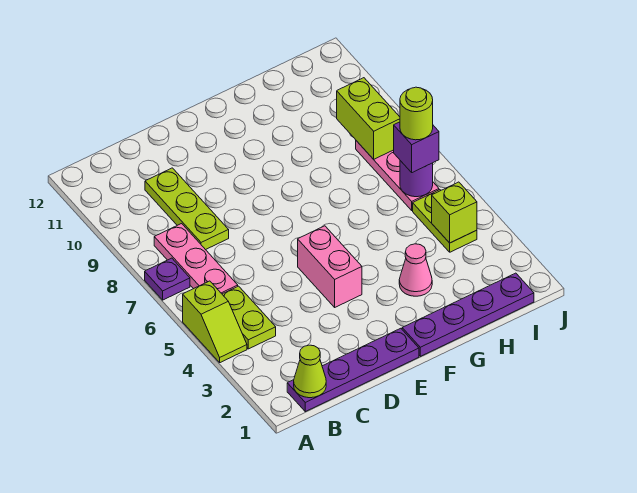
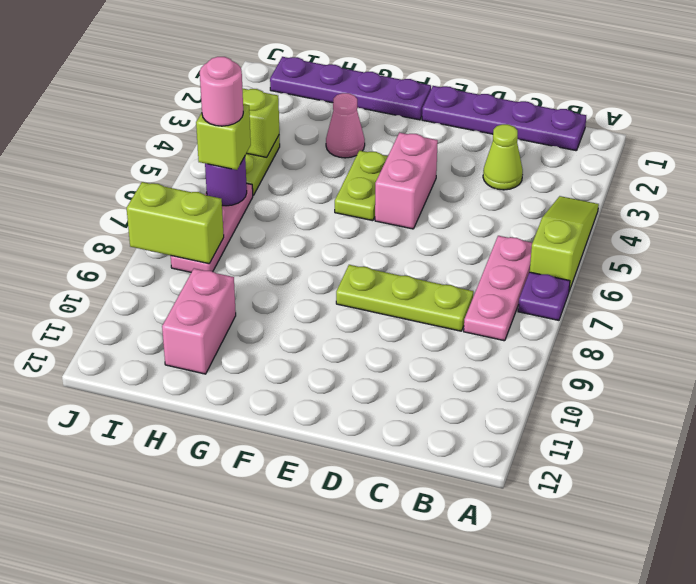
lime 1x2 slope [183,281,247,363] -> lime 1x3 slope [530,196,599,291]
lime 1x1 cone [294,345,326,398] -> lime 1x1 cone moved to [483,124,523,190]
lime 1x2 plate [222,286,276,349] -> lime 1x2 plate moved to [335,150,388,221]
lime 1x3 plate [145,168,229,250] -> lime 1x3 plate turned to [336,265,473,331]
none -> pink 1x2 brick [162,268,236,374]
purple 1x1 brick [394,122,439,173] -> lime 1x1 brick [196,104,251,170]
lime 1x1 round brick [400,87,433,140] -> pink 1x1 round brick [200,57,243,126]
lime 1x2 brick [337,78,400,159] -> lime 1x2 brick turned to [127,182,224,264]

